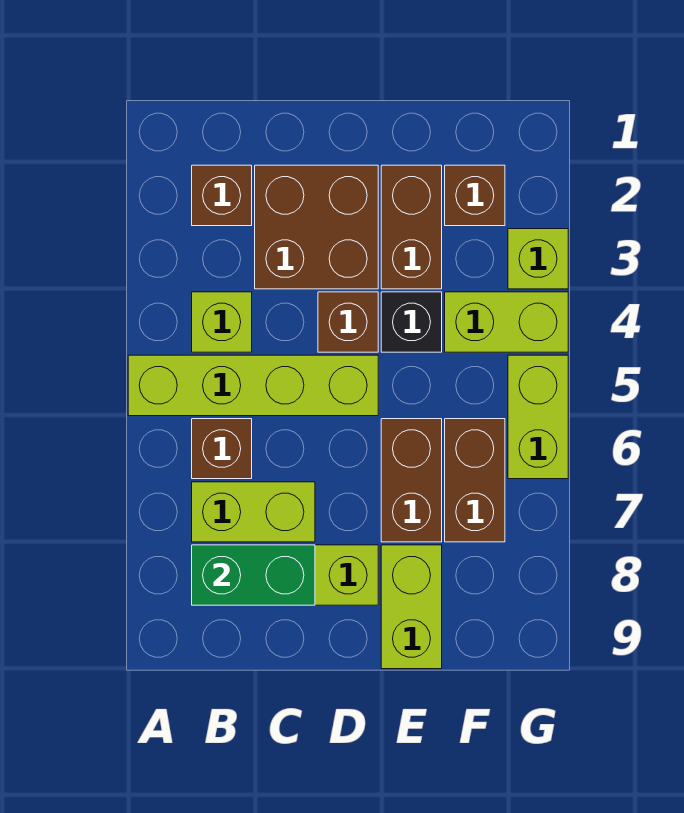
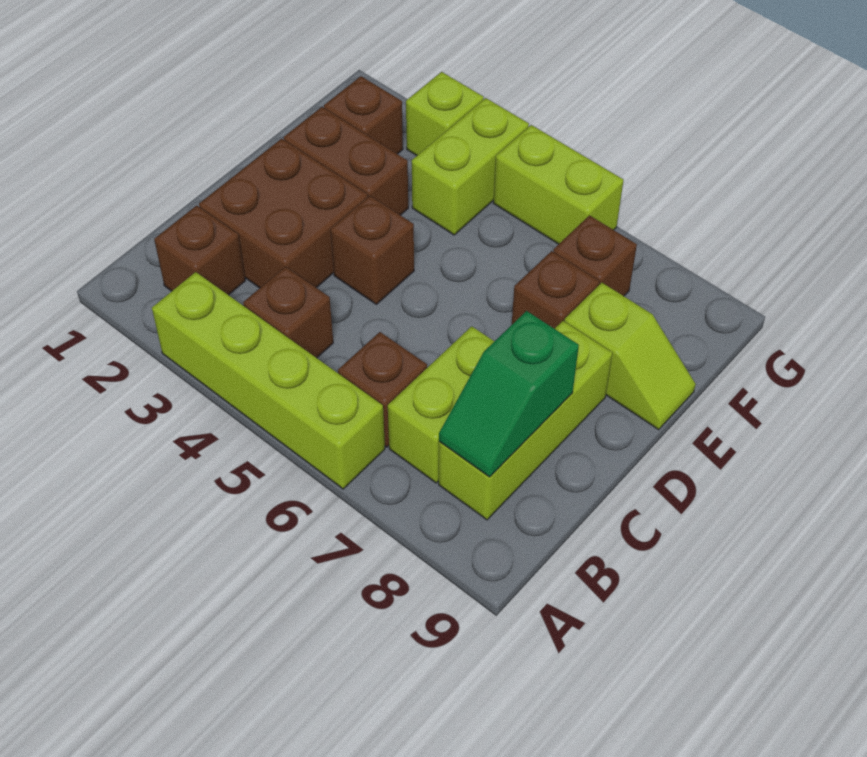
lime 1x4 brick [128,355,378,416] -> lime 1x4 brick turned to [152,272,385,489]
lime 1x1 brick [192,292,252,352] -> brown 1x1 brick [243,267,333,358]
green 1x2 brick [192,545,315,605] -> green 1x2 slope [439,311,579,477]
black 1x1 brick [381,292,442,352] -> none
brown 1x2 brick [381,419,442,542] -> brown 1x1 brick [512,251,599,329]
lime 1x2 brick [381,545,442,669] -> lime 1x2 slope [565,283,696,430]
brown 1x2 brick [445,419,505,542] -> brown 1x1 brick [553,216,637,296]

